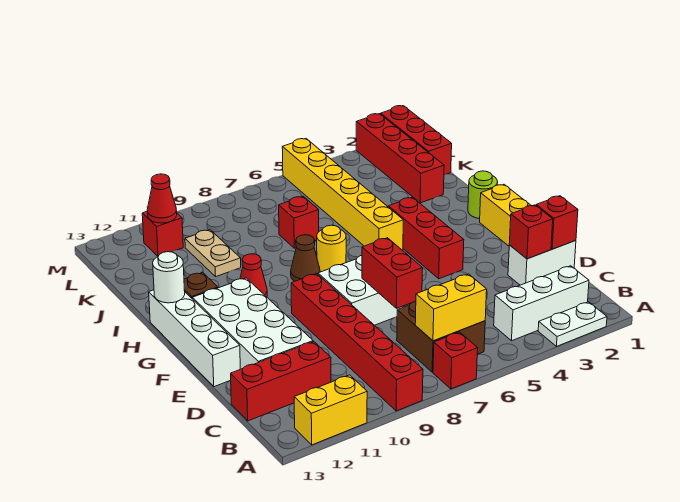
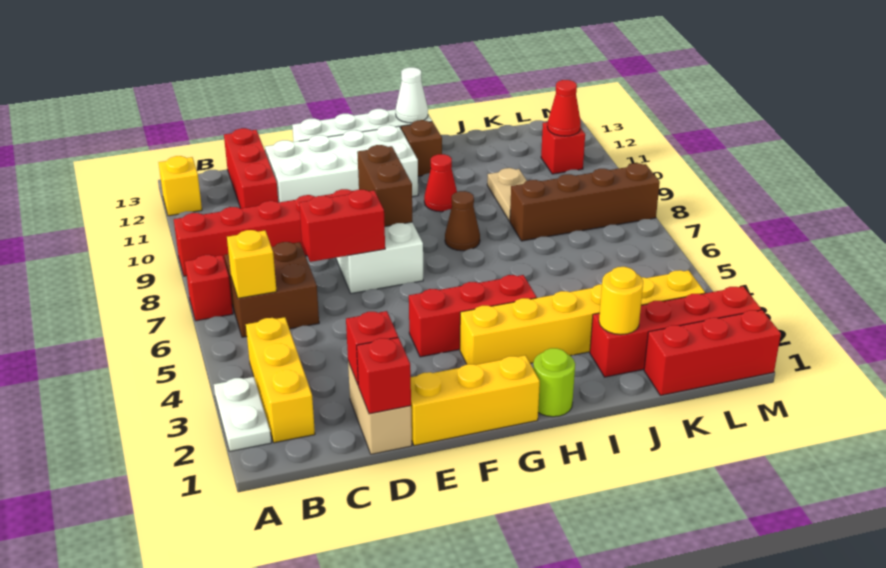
yellow 1x2 brick [294,375,367,445] -> yellow 1x1 brick [158,156,202,216]
white 1x3 brick [494,266,589,341] -> yellow 1x3 brick [246,317,315,443]
yellow 1x2 brick [415,274,487,341] -> yellow 1x1 brick [227,230,276,298]
white 1x2 brick [508,241,576,285] -> tan 1x2 brick [348,361,412,454]
none -> brown 1x2 brick [357,145,412,227]
yellow 1x6 brick [282,139,403,250] -> yellow 1x6 brick moved to [460,270,705,365]
yellow 1x1 round brick [317,225,346,272] -> yellow 1x1 round brick moved to [599,267,643,335]
white 1x1 round brick [153,252,185,303] -> white 1x1 cone [396,67,428,123]
red 1x1 brick [279,196,319,248] -> none
none -> brown 1x4 brick [510,163,660,241]
tan 1x2 plate [185,230,241,276] -> tan 1x2 plate turned to [487,168,527,221]

